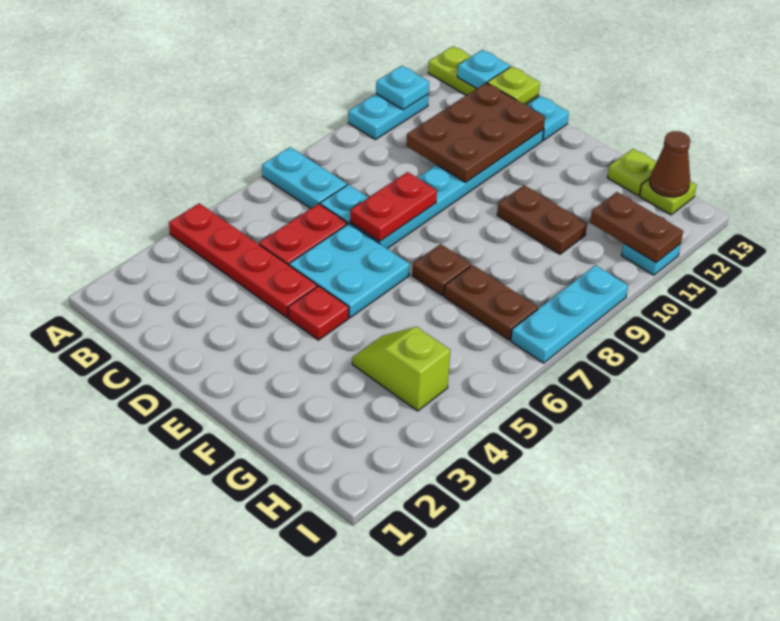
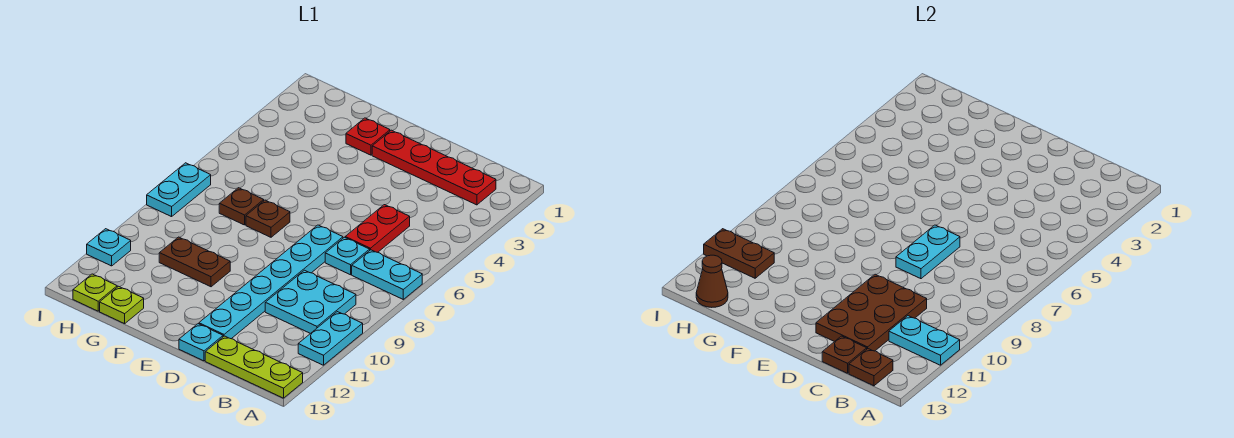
red 1x4 plate [169,203,317,318] -> red 1x4 plate moved to [372,130,496,205]
cyan 1x1 plate [376,66,429,110] -> cyan 1x2 plate [889,316,960,365]
cyan 1x1 plate [457,50,510,89] -> brown 1x1 plate [849,349,893,386]
lime 1x1 plate [487,66,540,104] -> brown 1x1 plate [822,336,867,373]
cyan 2x2 plate [289,224,410,318] -> cyan 2x2 plate moved to [265,270,356,334]
red 1x2 plate [350,172,437,241] -> cyan 1x2 plate [896,225,960,279]
red 1x1 plate [288,286,349,340] -> red 1x1 plate moved to [346,118,390,155]
lime 1x2 slope [352,327,450,411] -> none
brown 1x2 plate [444,265,538,340] -> brown 1x1 plate [219,188,264,225]
cyan 1x3 plate [511,265,628,363] -> cyan 1x2 plate [147,163,211,217]

